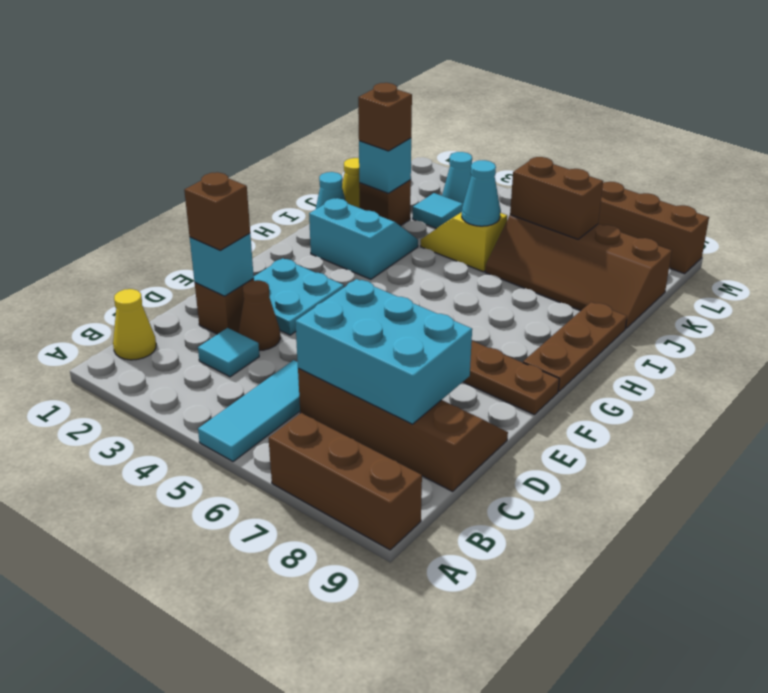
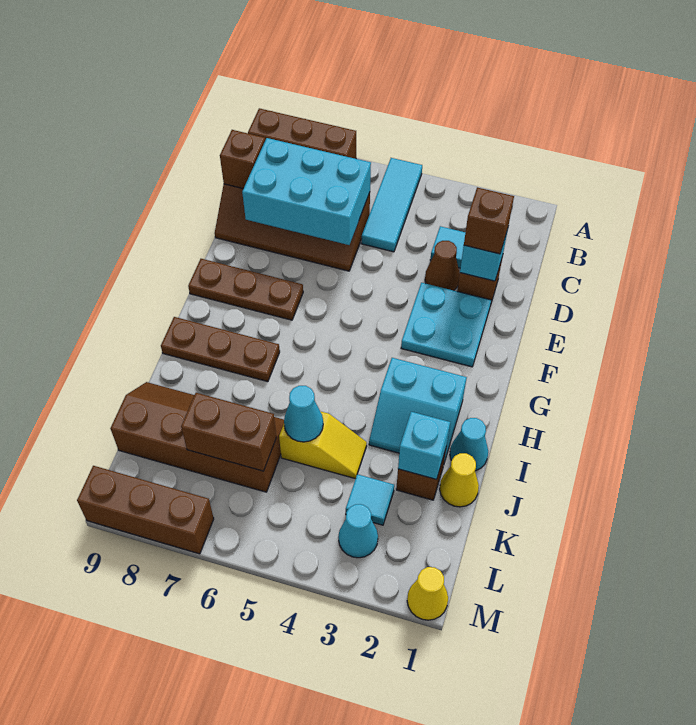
yellow 1x1 cone [113,289,156,360] -> yellow 1x1 cone moved to [407,567,448,620]
brown 1x3 plate [523,302,627,392] -> brown 1x3 plate turned to [161,317,280,382]
brown 1x1 brick [358,83,412,151] -> brown 1x1 brick moved to [220,130,265,189]

